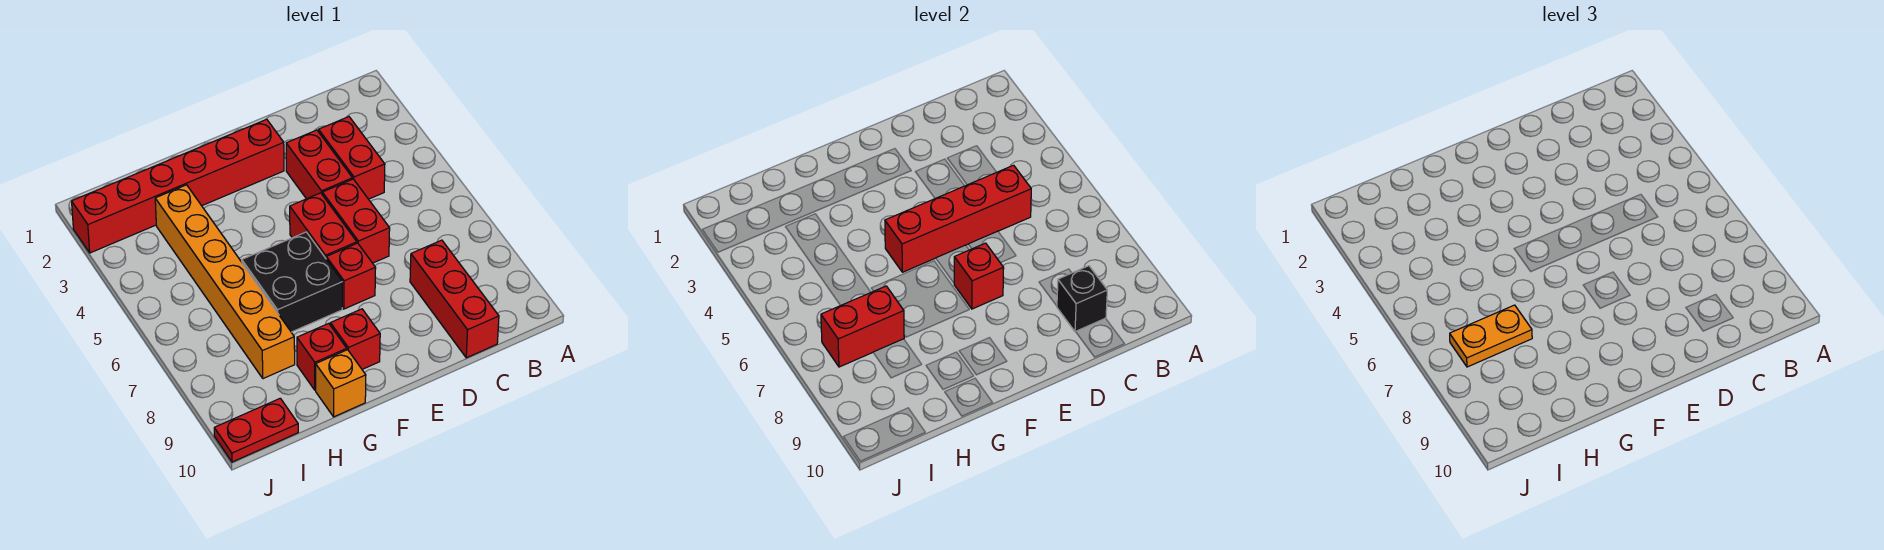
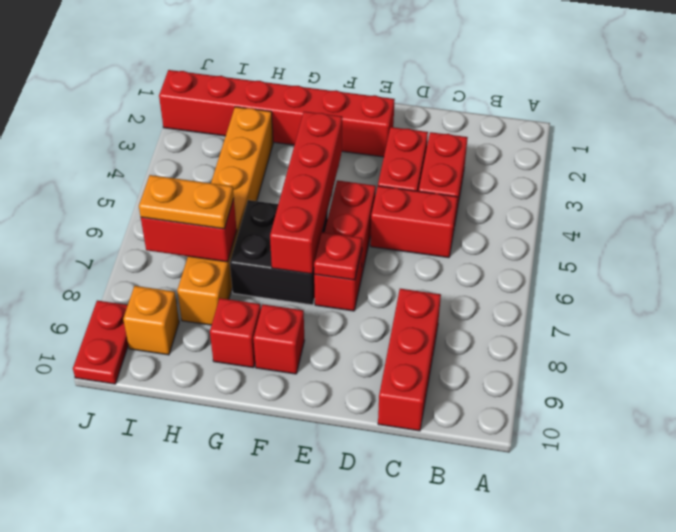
red 1x4 brick [885,165,1031,272] -> red 1x4 brick turned to [270,111,342,274]
black 1x1 brick [1057,266,1107,332] -> none
red 1x2 brick [322,179,390,263] -> red 1x2 brick turned to [370,186,457,258]
red 1x1 brick [954,243,1004,309] -> red 1x1 plate [314,232,362,280]
orange 1x1 brick [316,350,366,417] -> orange 1x1 brick moved to [123,286,179,355]
red 1x2 plate [214,398,298,462] -> red 1x2 plate turned to [73,301,128,384]

